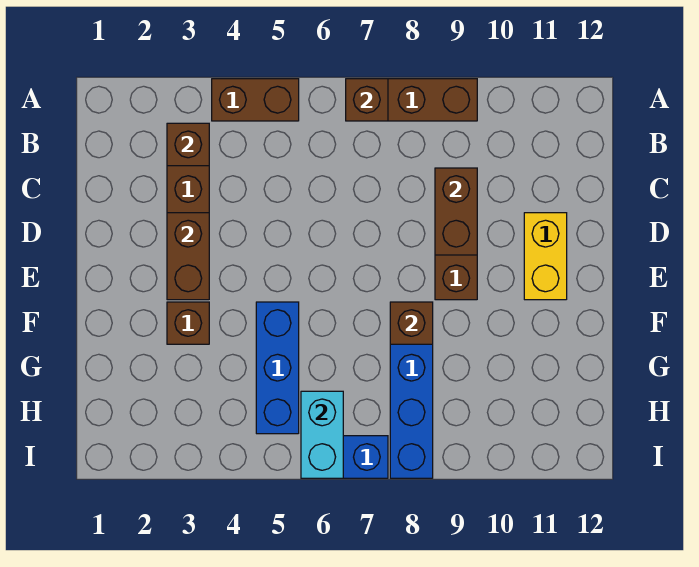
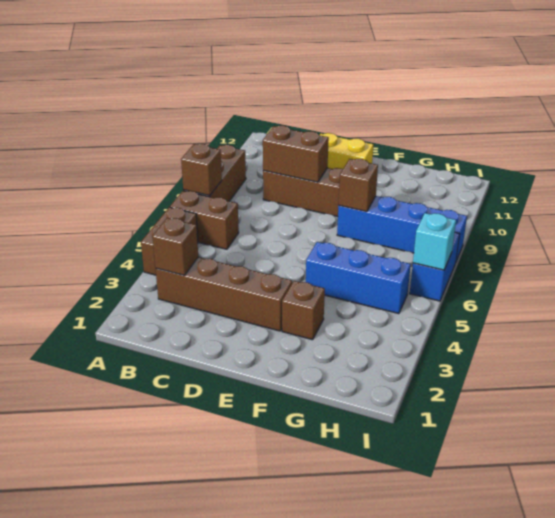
brown 1x2 brick [167,213,209,300] -> brown 1x2 brick moved to [170,191,239,249]
cyan 1x2 brick [301,391,343,478] -> cyan 1x1 brick [413,213,456,270]

